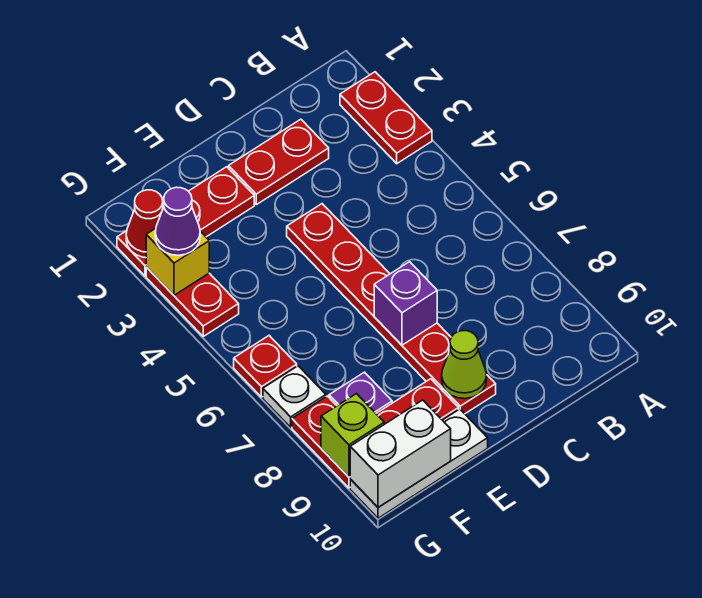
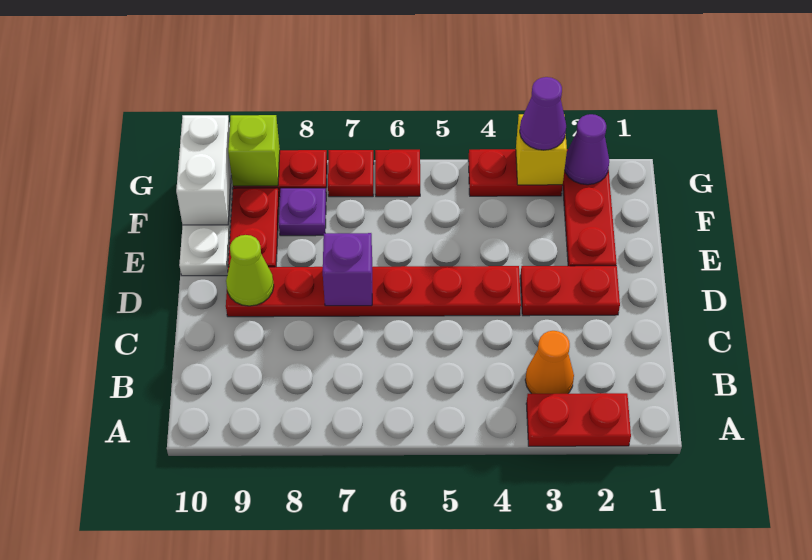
none -> orange 1x1 cone [525,331,574,394]
red 1x2 plate [229,119,329,205] -> red 1x2 plate turned to [520,266,620,316]
red 1x1 cone [126,190,163,258] -> purple 1x1 cone [565,114,609,185]
white 1x1 plate [263,366,326,427] -> red 1x1 plate [328,150,374,197]

